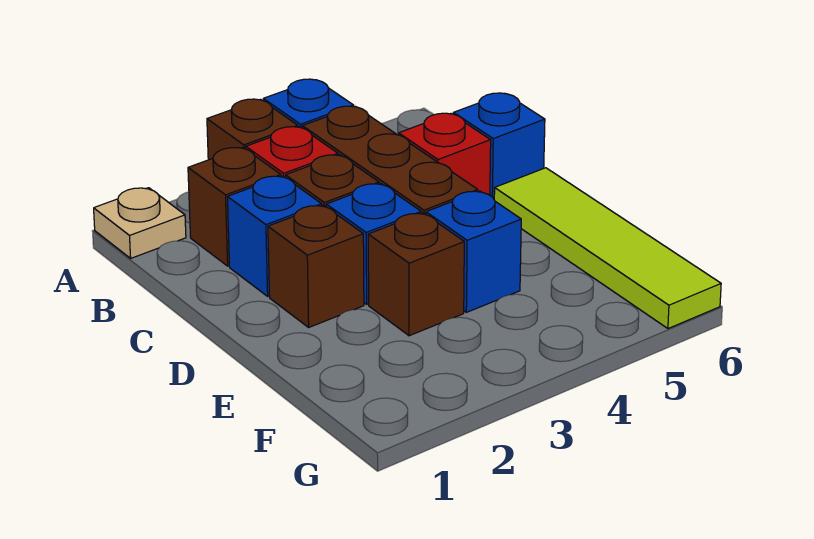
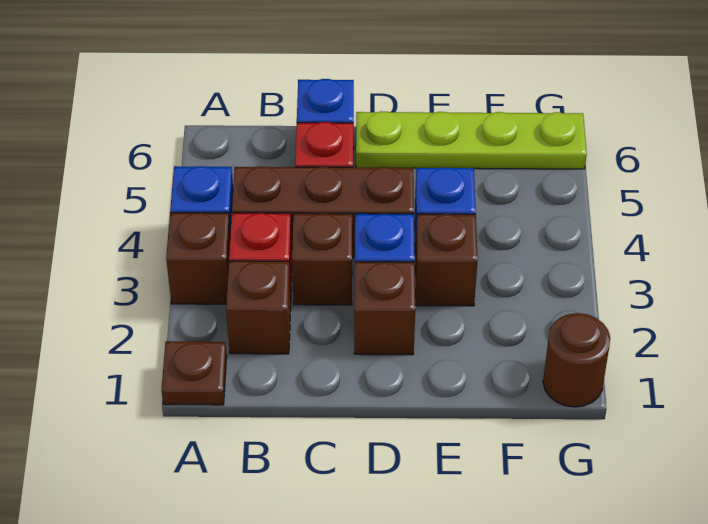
tan 1x1 plate [94,188,186,258] -> brown 1x1 plate [162,341,227,405]
blue 1x1 brick [227,176,322,296] -> none
lime 1x4 tile [494,168,721,329] -> lime 1x4 plate [356,111,587,169]
none -> brown 1x1 round brick [543,313,610,407]

